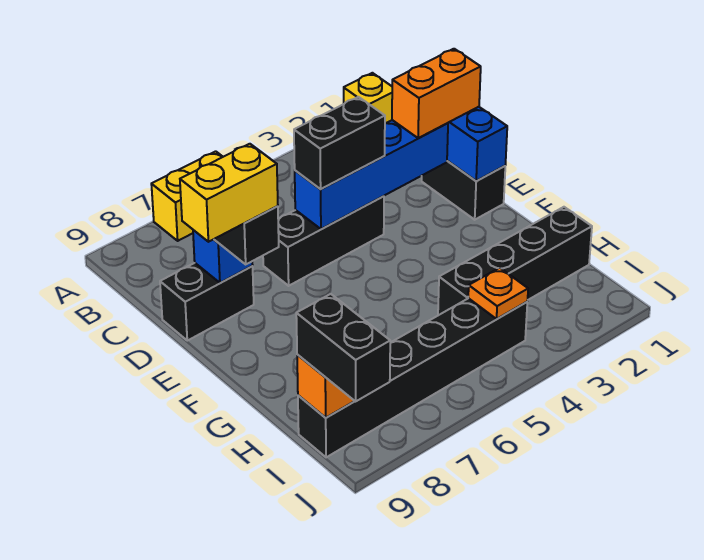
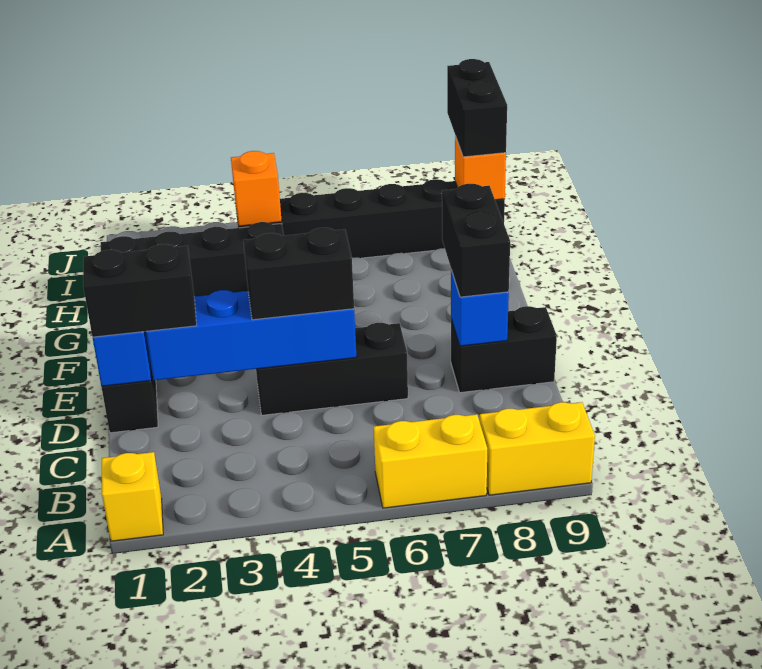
orange 1x2 brick [392,49,481,138] -> black 1x2 brick [83,244,197,337]
yellow 1x2 brick [180,144,278,242] -> yellow 1x2 brick moved to [480,402,595,495]
orange 1x1 plate [468,268,528,319] -> orange 1x1 brick [231,151,282,226]

